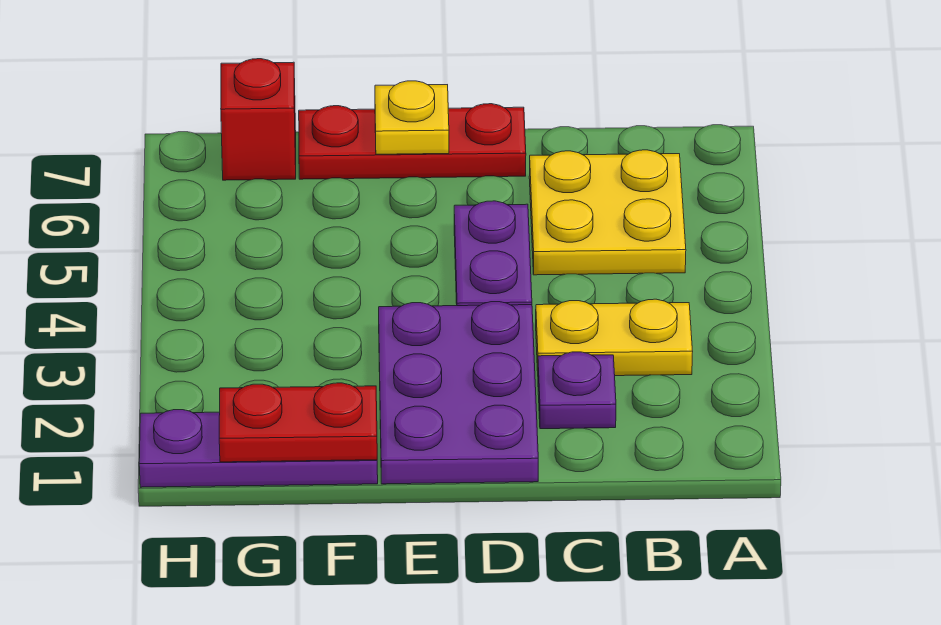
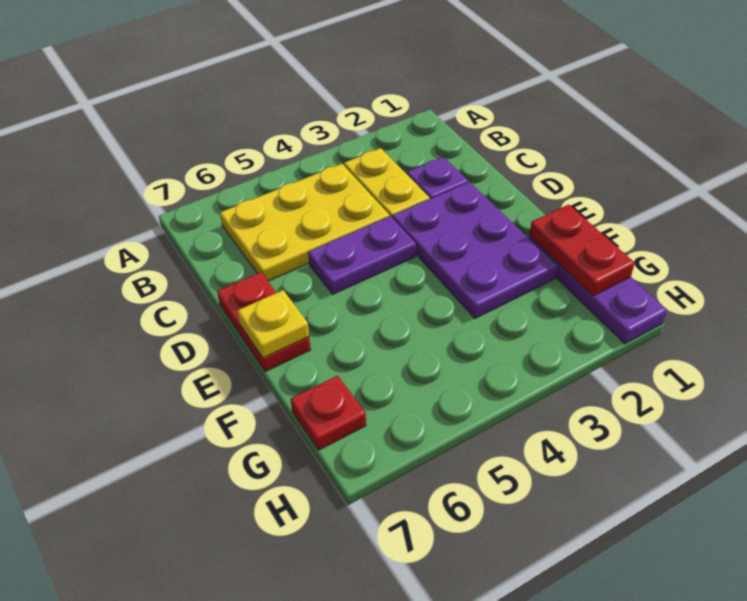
yellow 2x2 plate [529,150,686,275] -> yellow 2x3 plate [220,164,389,281]
purple 2x3 plate [379,302,538,484] -> purple 2x3 plate turned to [393,182,557,318]
red 1x3 plate [299,104,526,179] -> red 1x2 plate [217,272,311,372]
red 1x1 brick [221,59,296,180] -> red 1x1 plate [291,376,366,450]

